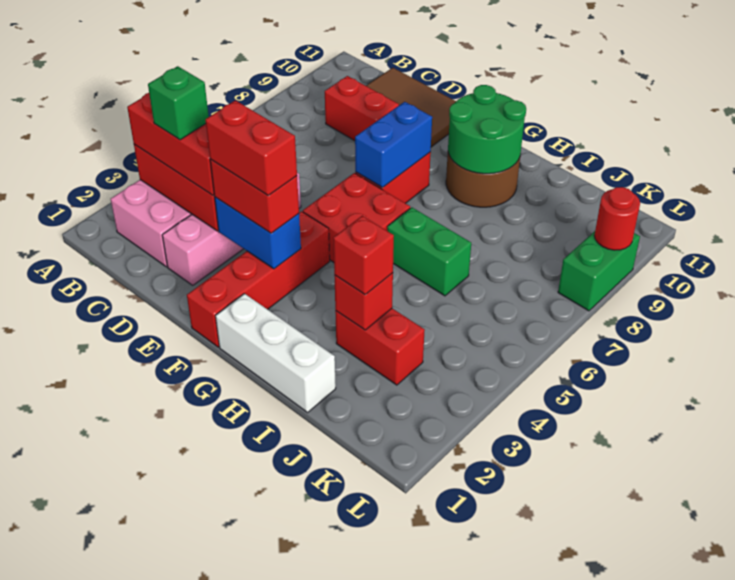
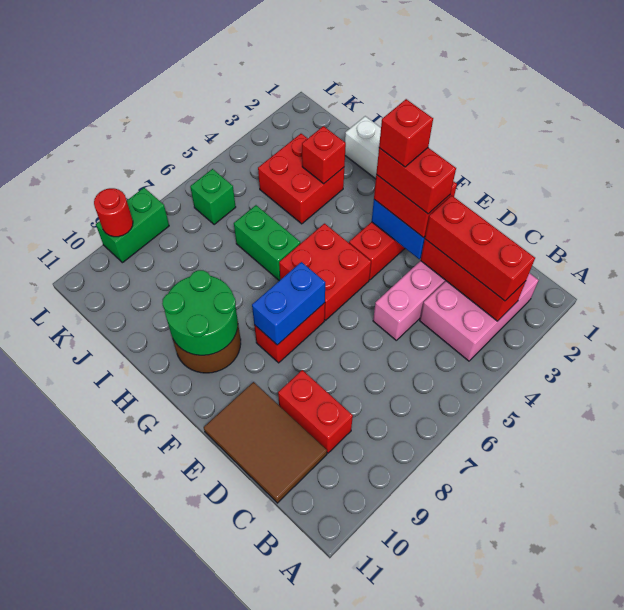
green 1x1 brick [148,66,209,140] -> green 1x1 brick moved to [190,169,236,225]
red 1x2 brick [335,308,425,385] -> red 2x2 brick [258,134,344,224]
red 1x1 brick [333,216,394,295] -> red 1x1 brick moved to [379,99,433,167]

